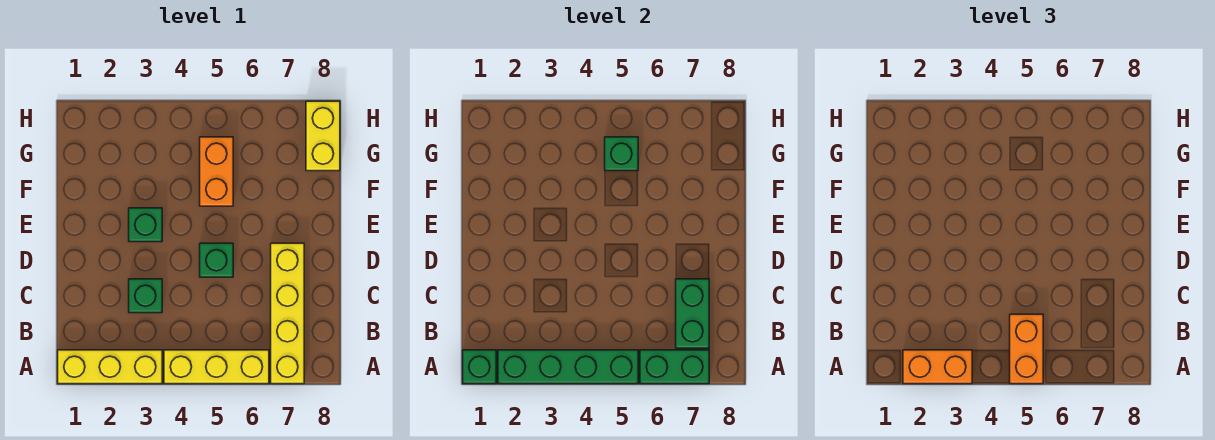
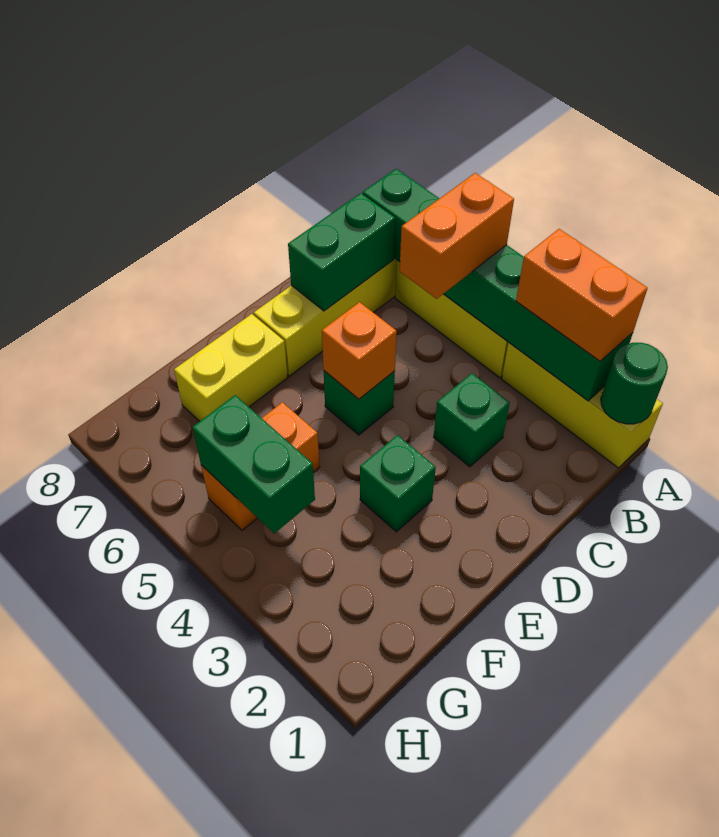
green 1x1 brick [463,350,496,384] -> green 1x1 round brick [601,343,668,424]
none -> orange 1x1 brick [322,302,397,399]
green 1x1 brick [605,137,638,171] -> green 1x2 brick [192,395,315,533]
yellow 1x2 brick [306,101,340,171] -> yellow 1x2 brick moved to [174,314,288,421]

